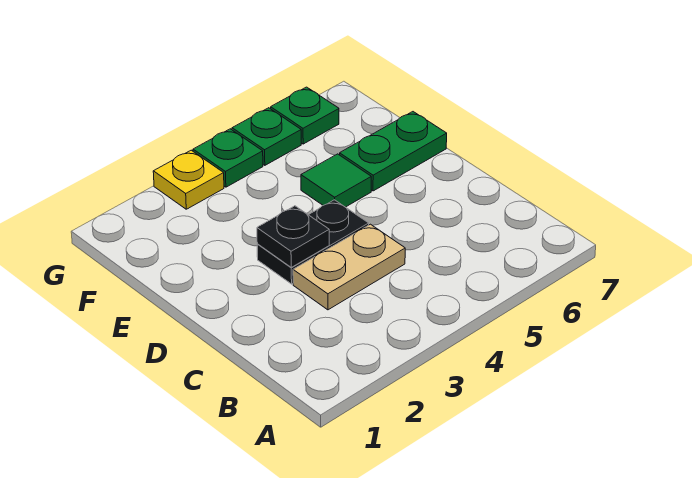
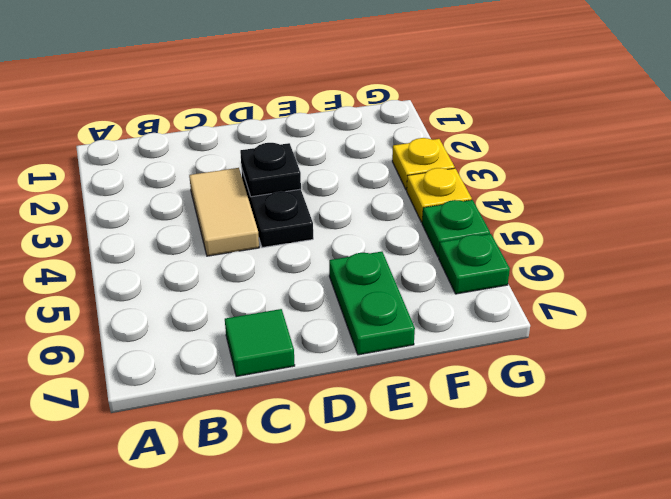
tan 1x2 plate [293,224,405,310] -> tan 1x2 tile [189,168,259,256]
green 1x1 tile [301,154,371,207] -> green 1x1 tile moved to [225,309,295,377]
green 1x1 plate [193,129,263,187] -> yellow 1x1 plate [407,168,472,222]

